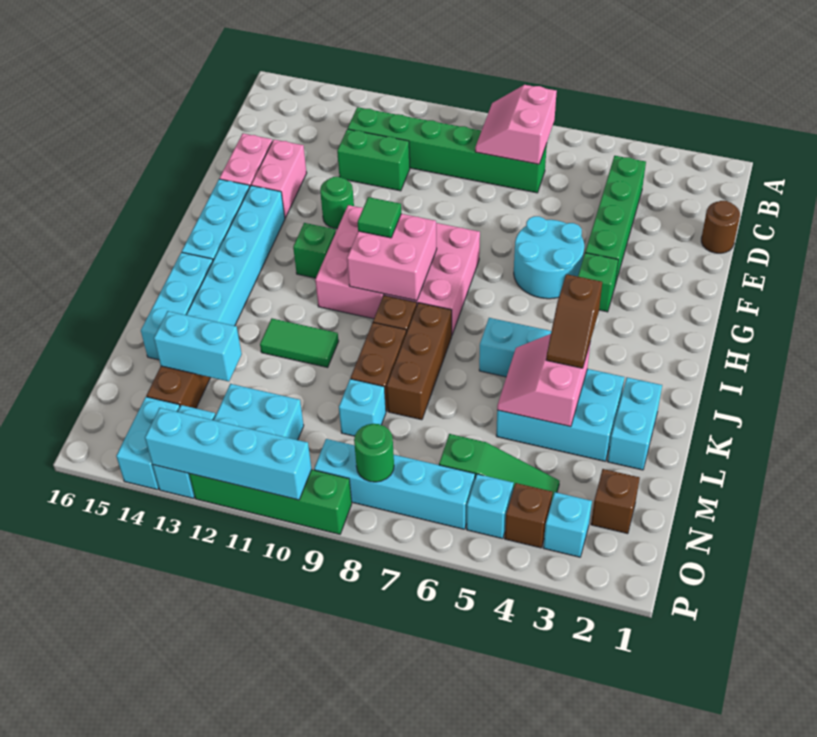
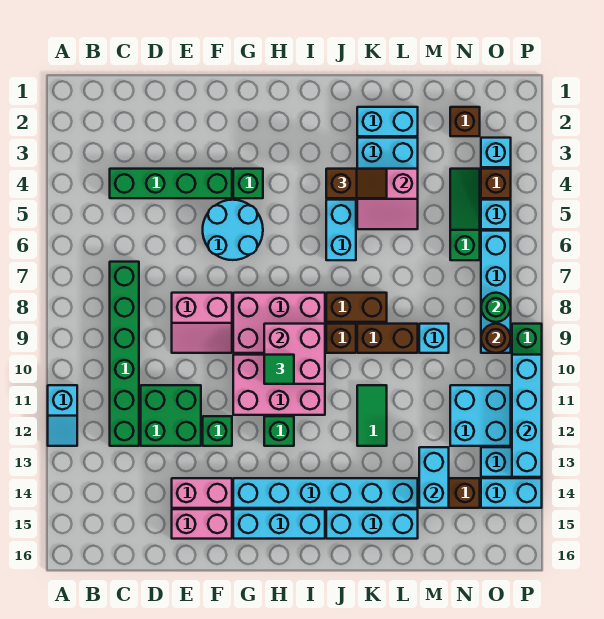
none -> cyan 1x2 slope [48,385,77,446]
pink 2x2 slope [475,85,557,164] -> pink 2x2 slope moved to [172,293,232,353]
brown 1x1 round brick [701,201,740,253] -> brown 1x1 round brick moved to [481,324,511,353]
green 1x2 brick [337,129,410,191] -> green 2x2 brick [141,385,201,446]
green 1x1 round brick [320,177,354,229] -> green 1x1 brick [203,416,232,446]
brown 1x3 brick [387,303,452,420] -> brown 1x2 brick [326,293,387,322]

